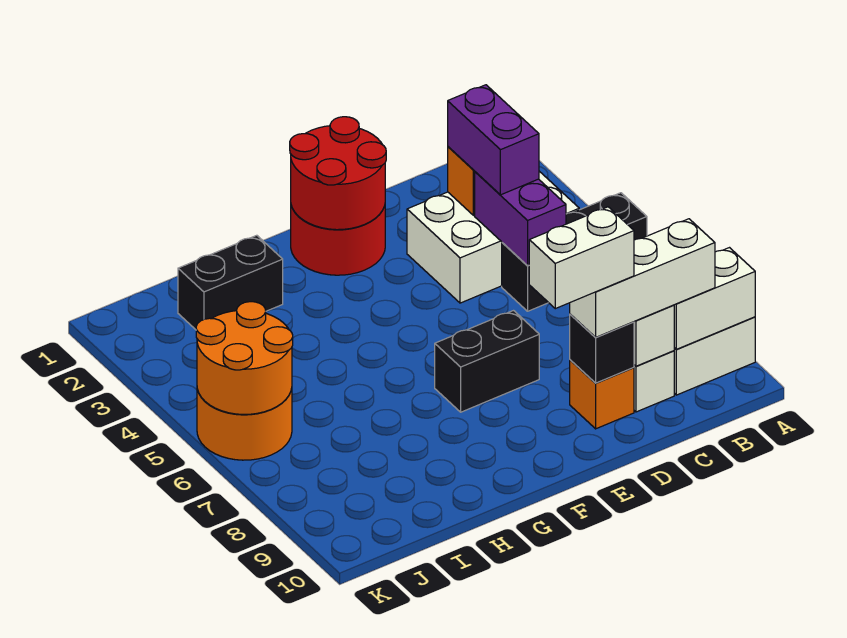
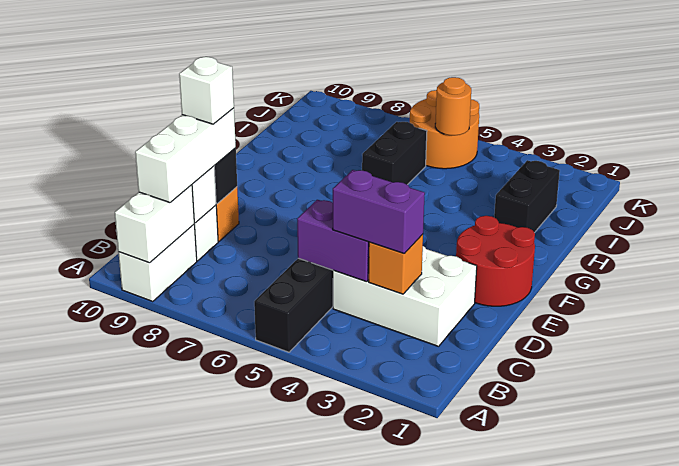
white 2x3 brick [407,171,579,303] -> white 2x3 brick turned to [333,246,477,346]
white 1x2 brick [529,207,634,309] -> white 1x1 brick [179,57,234,124]
red 2x2 round brick [290,117,386,230] -> none
black 1x2 brick [435,311,539,412] -> black 1x2 brick moved to [362,122,427,185]
orange 2x2 round brick [196,302,293,414] -> orange 1x1 round brick [435,77,471,135]

